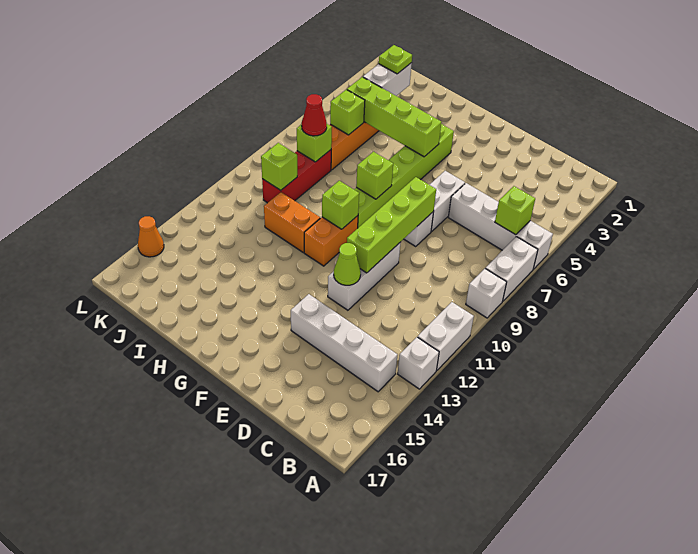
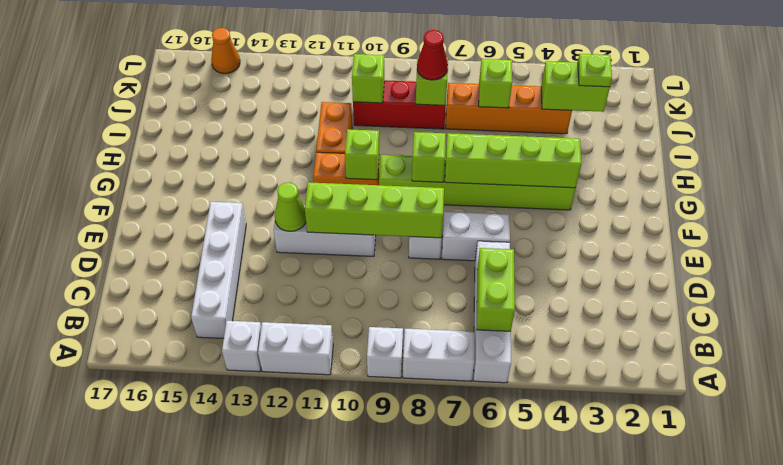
lime 1x1 brick [495,186,535,235] -> lime 1x2 brick [477,248,515,331]
lime 1x4 brick [347,77,441,157] -> lime 1x4 brick turned to [445,133,581,188]
white 1x2 brick [363,63,412,96] -> lime 1x2 brick [541,61,610,112]

